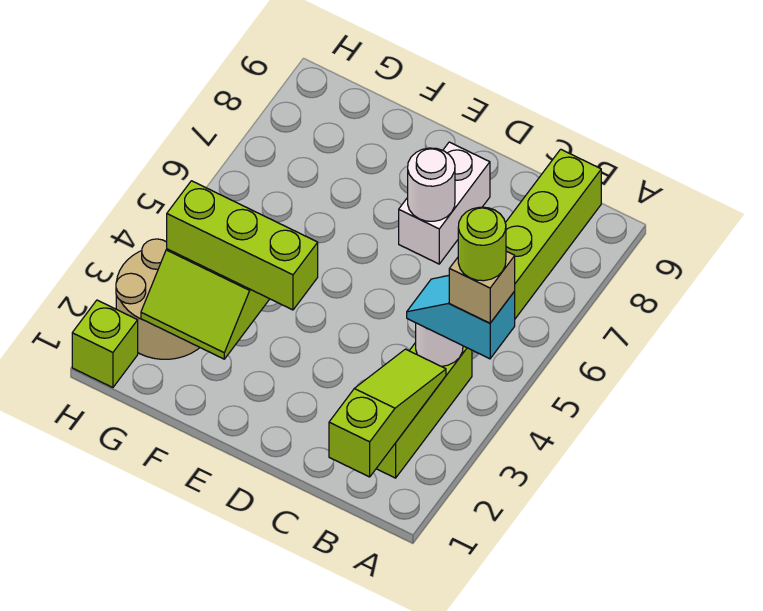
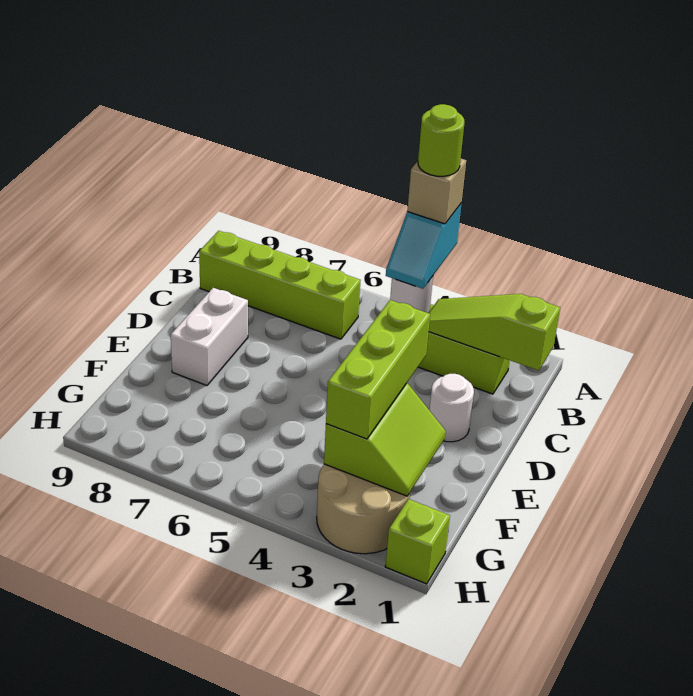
white 1x2 brick [399,142,490,264] -> white 1x2 brick turned to [171,288,248,386]
white 1x1 round brick [408,148,455,221] -> white 1x1 round brick moved to [429,374,474,442]

